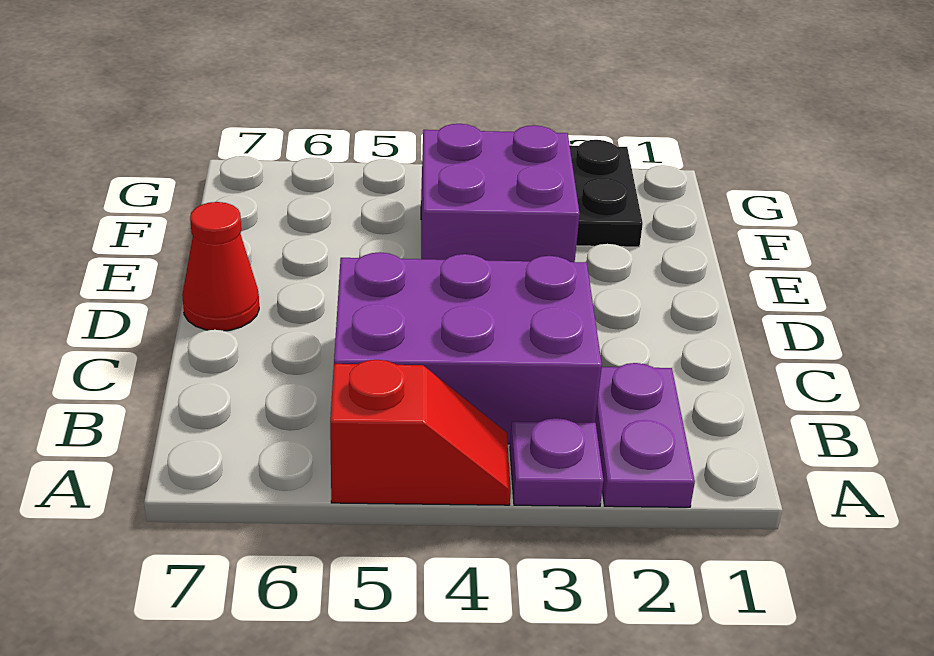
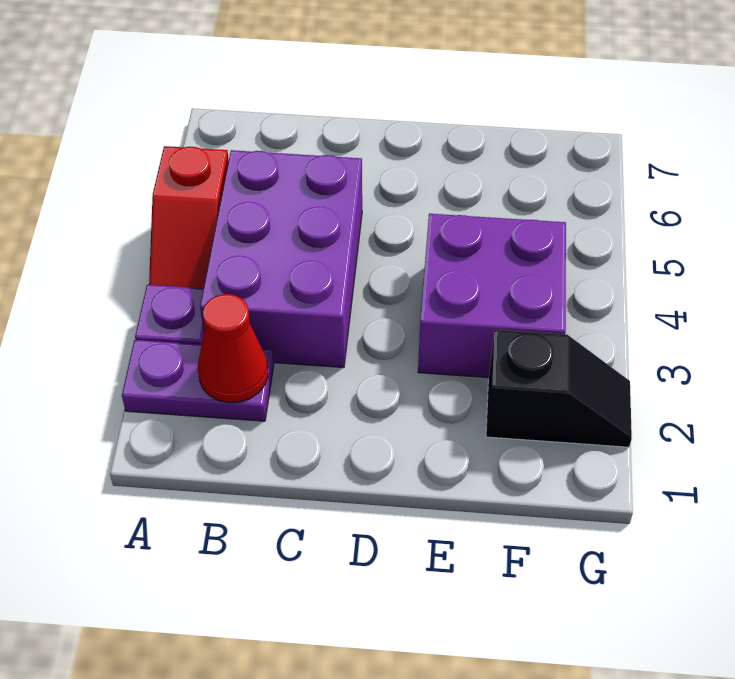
red 1x1 cone [182,202,259,331] -> red 1x1 cone moved to [198,294,268,403]
black 1x2 plate [570,140,643,247] -> black 1x2 slope [486,330,632,447]

